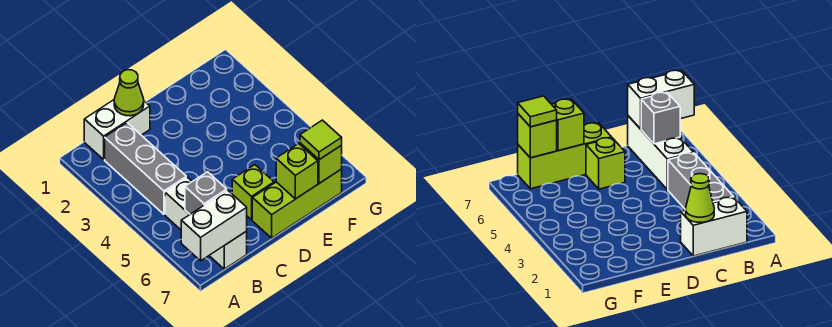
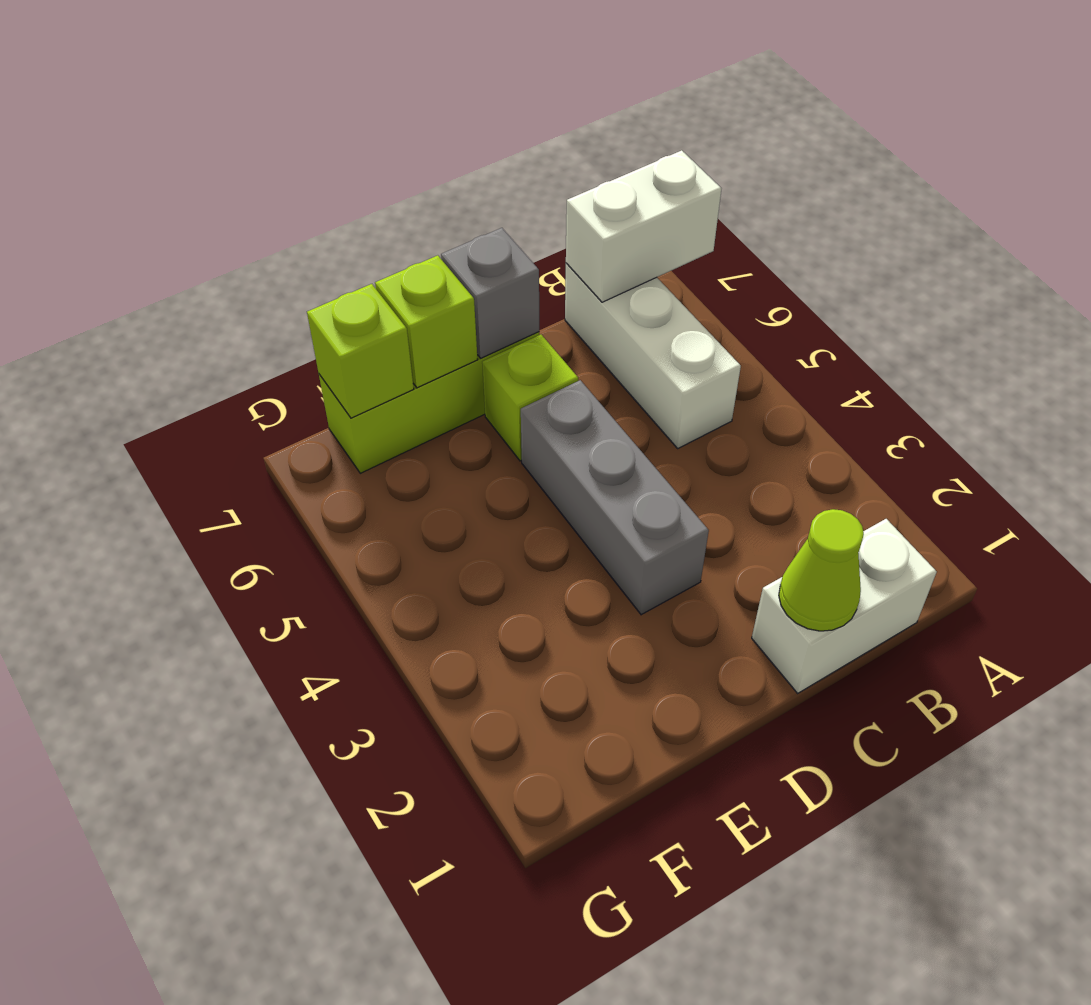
grey 1x3 brick [105,123,186,214] -> grey 1x3 brick moved to [521,380,709,615]
grey 1x1 brick [185,172,227,214] -> grey 1x1 brick moved to [441,228,539,358]
lime 1x1 tile [300,120,342,160] -> none

